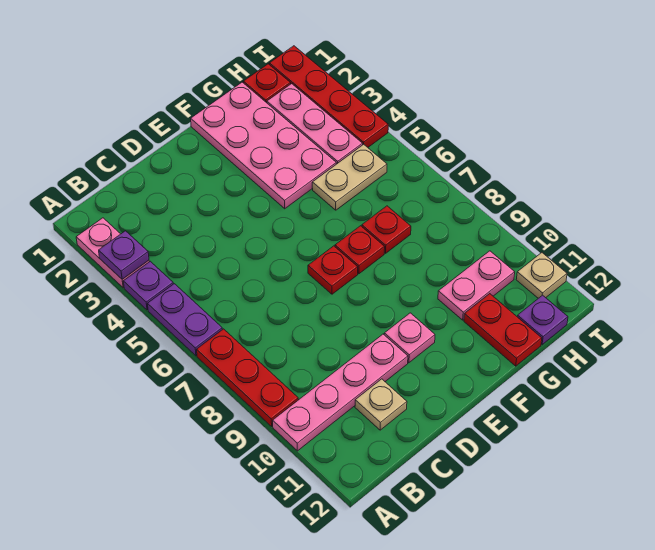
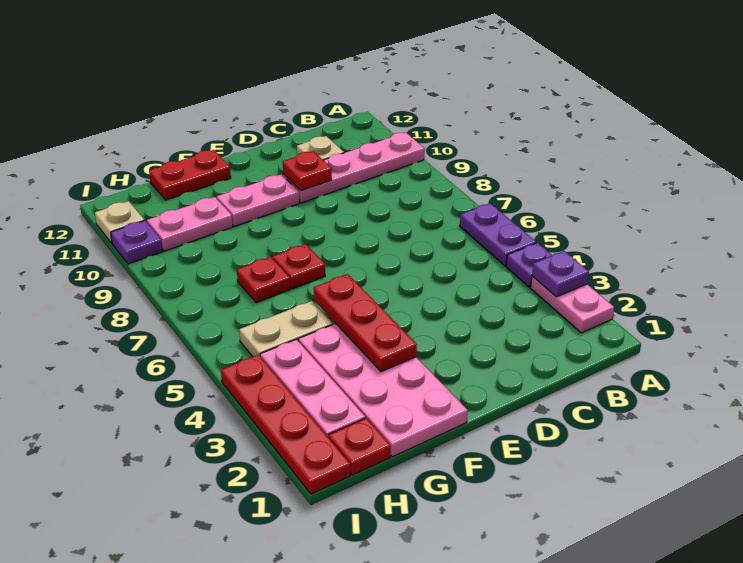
red 1x3 plate [197,329,298,426] -> red 1x3 plate moved to [313,274,417,372]
red 1x1 plate [308,246,358,294] -> red 1x1 plate moved to [283,151,332,191]
pink 1x1 plate [384,313,435,363] -> pink 1x2 plate [217,174,300,226]
red 1x2 plate [464,294,542,366] -> red 1x2 plate turned to [149,150,231,200]
purple 1x1 plate [517,295,568,345] -> purple 1x1 plate moved to [111,221,163,264]

